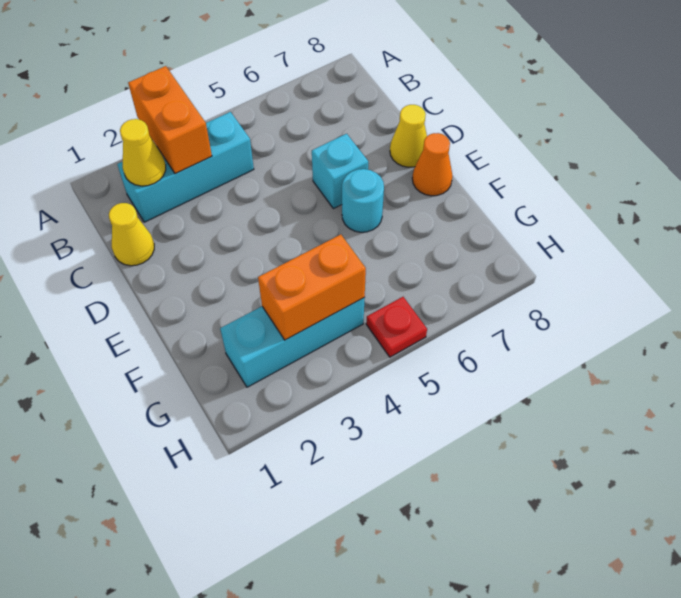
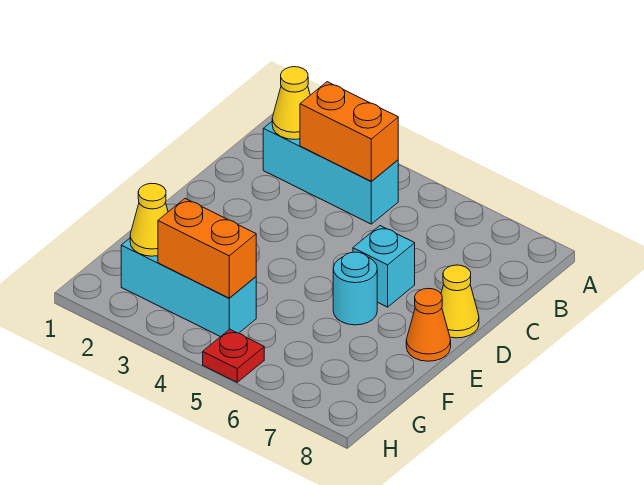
orange 1x2 brick [128,66,212,174] -> orange 1x2 brick turned to [300,82,398,181]
yellow 1x1 cone [109,203,154,266] -> yellow 1x1 cone moved to [130,183,168,256]

